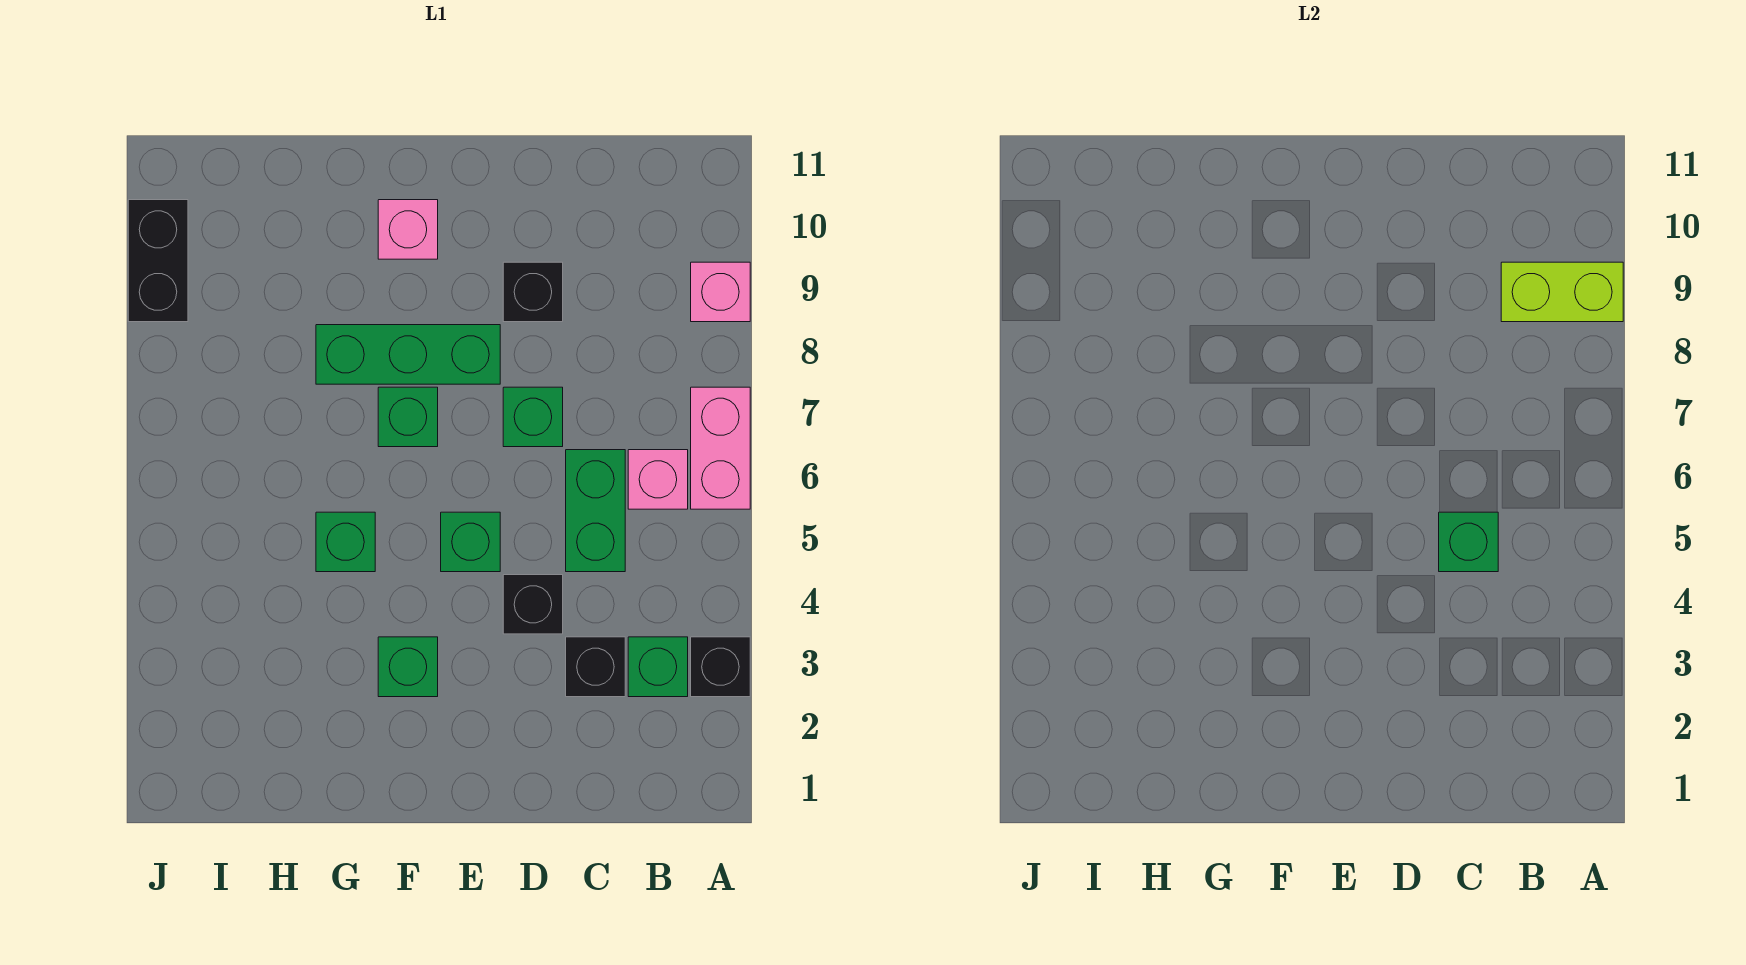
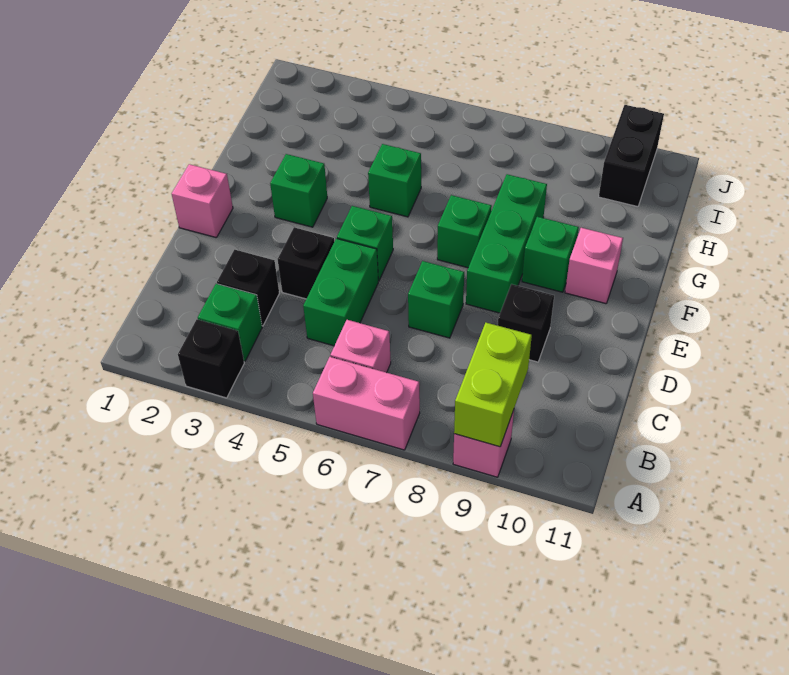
green 1x2 brick [566,450,625,572] -> green 1x2 brick turned to [303,238,378,346]
green 1x1 brick [1439,512,1498,572] -> green 1x1 brick moved to [522,217,579,292]
none -> pink 1x1 brick [172,164,233,238]
black 1x2 brick [128,200,188,322] -> black 1x2 brick turned to [599,105,664,207]

